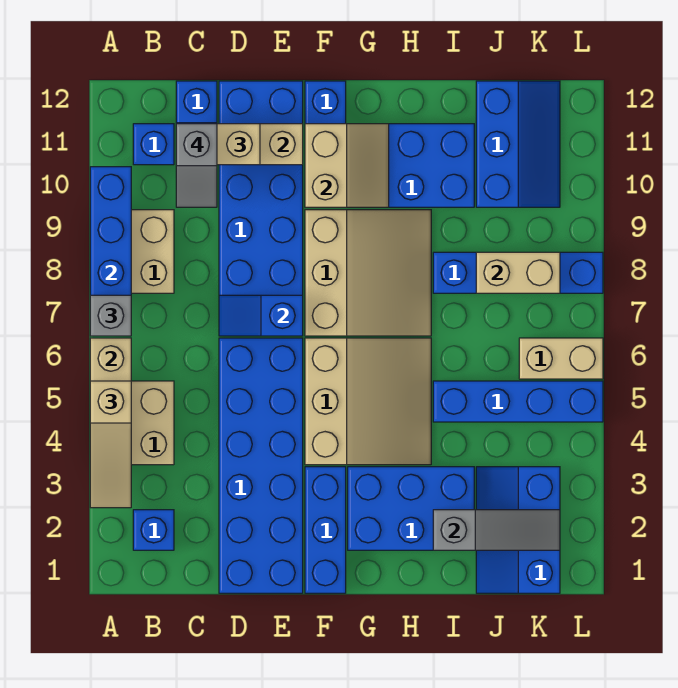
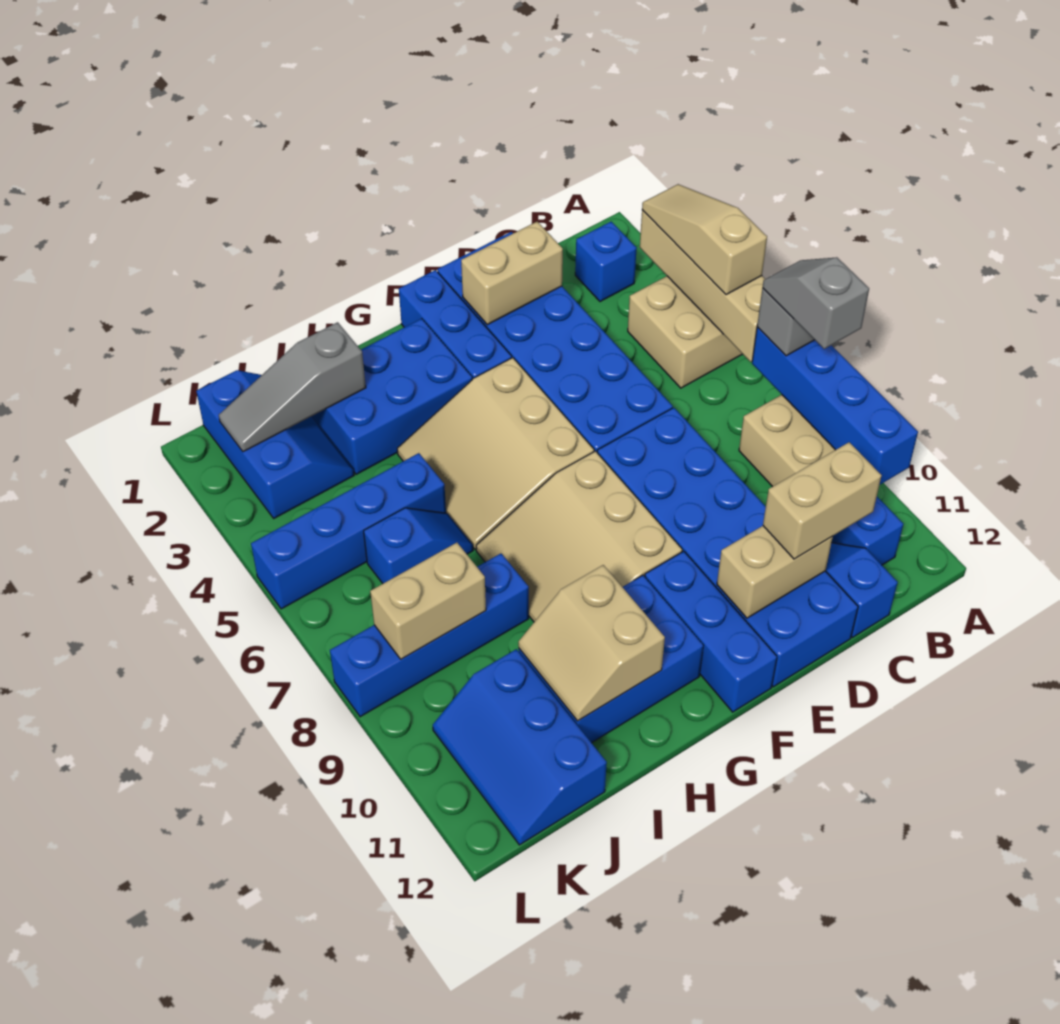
grey 1x2 slope [176,124,217,207] -> grey 1x2 slope moved to [763,257,869,349]
blue 1x2 slope [219,295,303,336] -> blue 1x2 slope moved to [364,508,473,584]
tan 2x2 slope [305,124,389,207] -> tan 2x2 slope moved to [518,565,665,721]
tan 1x2 brick [519,338,603,379] -> tan 1x2 brick moved to [461,222,563,325]

